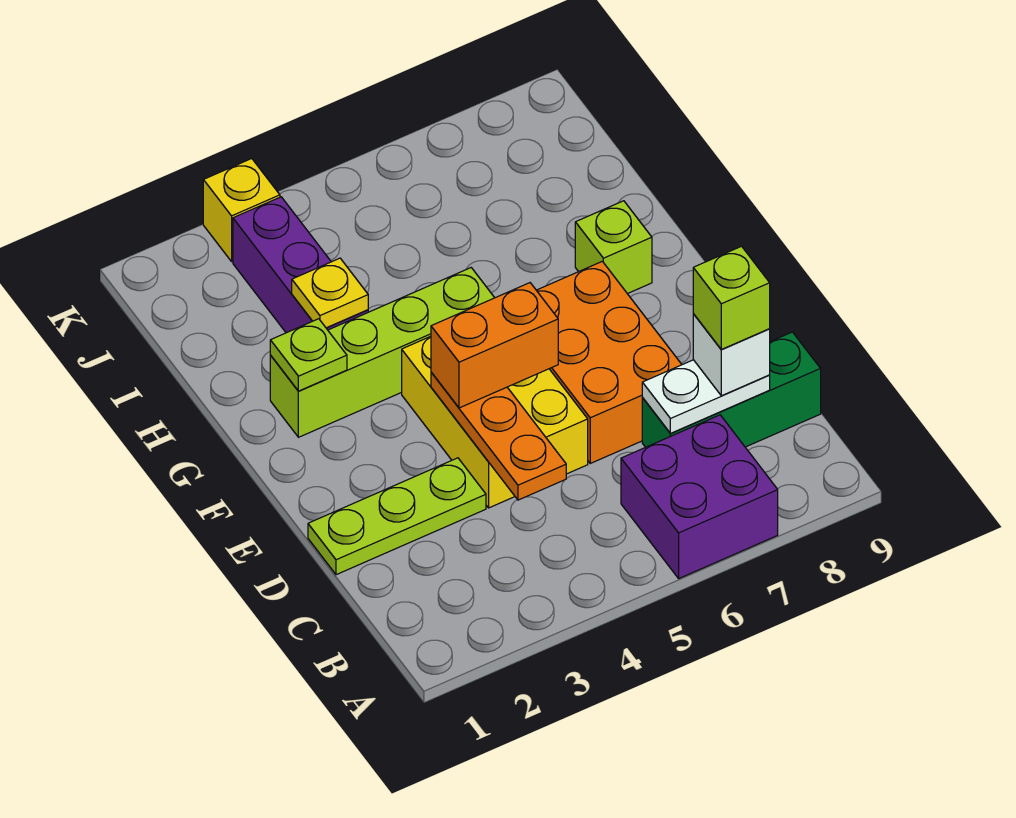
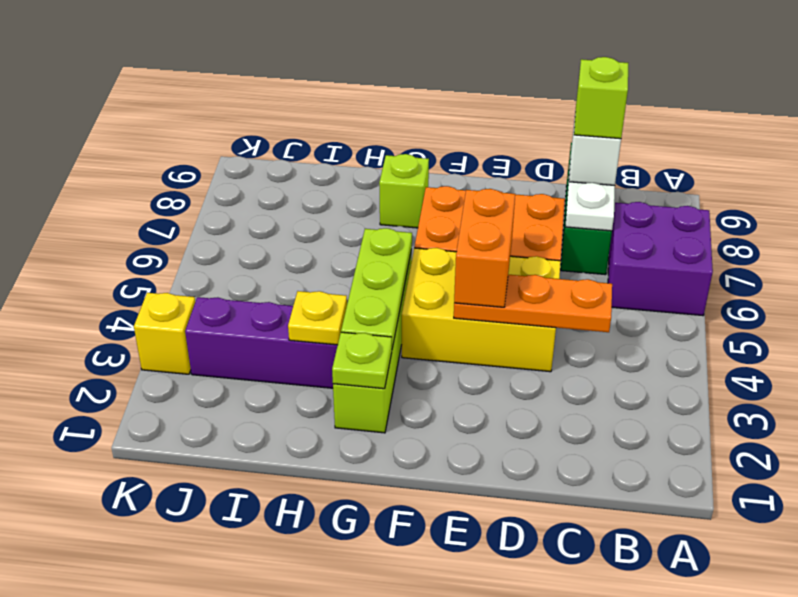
lime 1x3 plate [308,458,486,575] -> lime 1x3 plate moved to [341,228,412,348]

